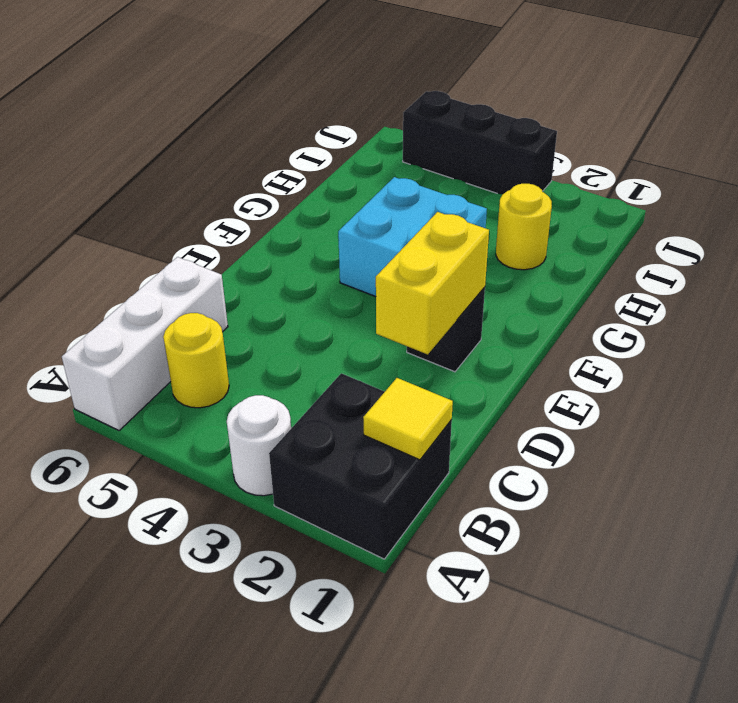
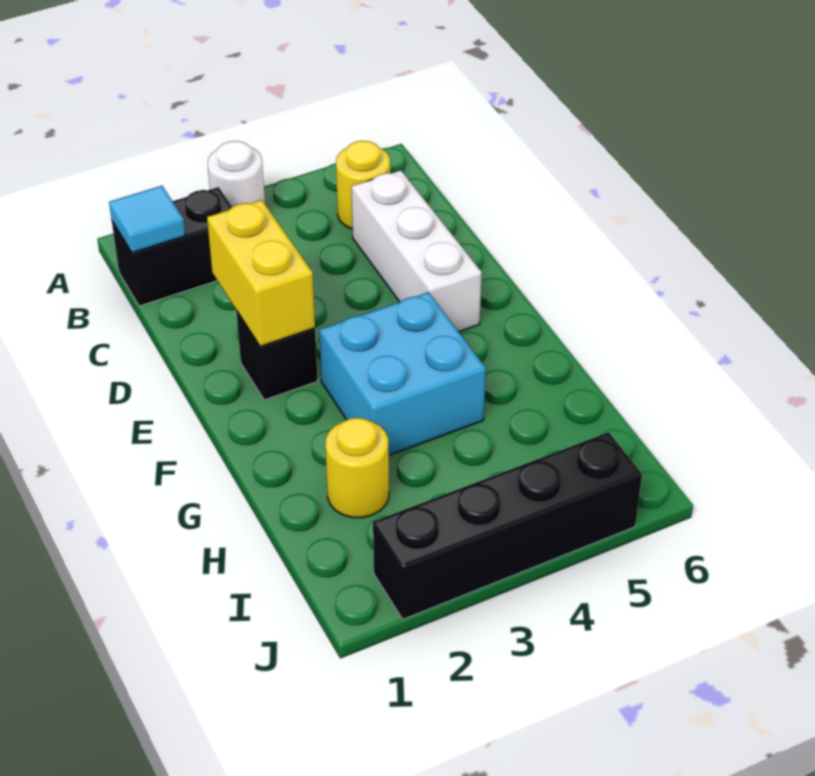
black 2x2 brick [269,373,452,559] -> black 1x2 brick [112,187,232,306]
white 1x3 brick [62,257,228,431] -> white 1x3 brick moved to [351,170,482,332]
yellow 1x1 tile [363,378,453,460] -> cyan 1x1 tile [109,186,185,253]
black 1x3 brick [403,91,557,194] -> black 1x4 brick [373,432,642,619]

